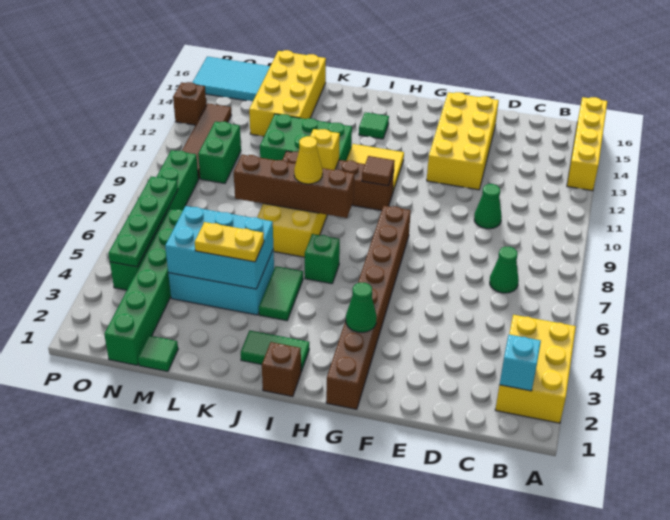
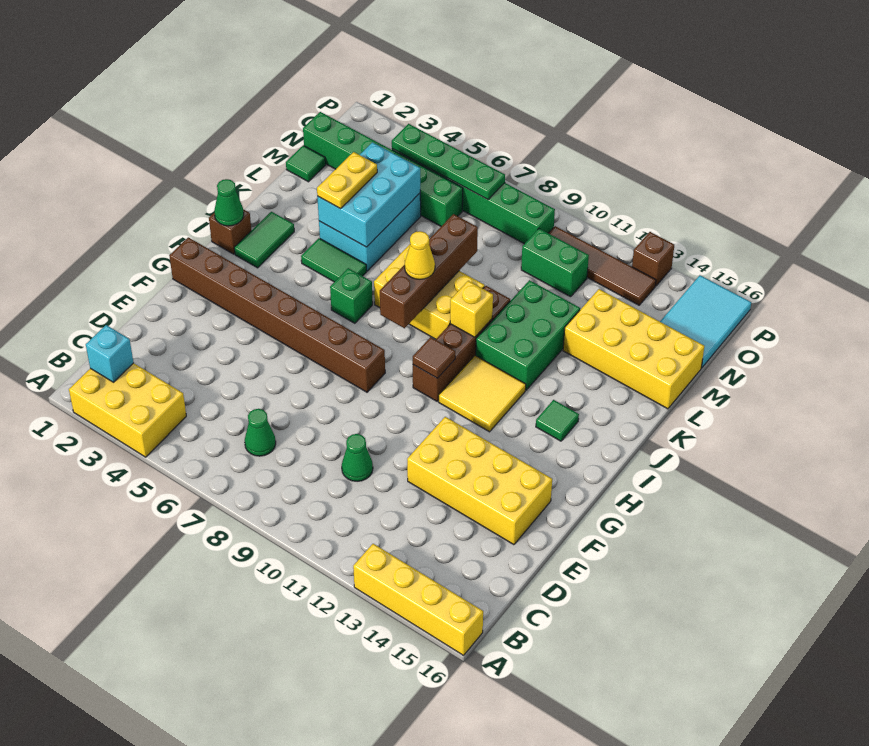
green 1x1 cone [346,283,377,332] -> green 1x1 cone moved to [214,179,244,226]

